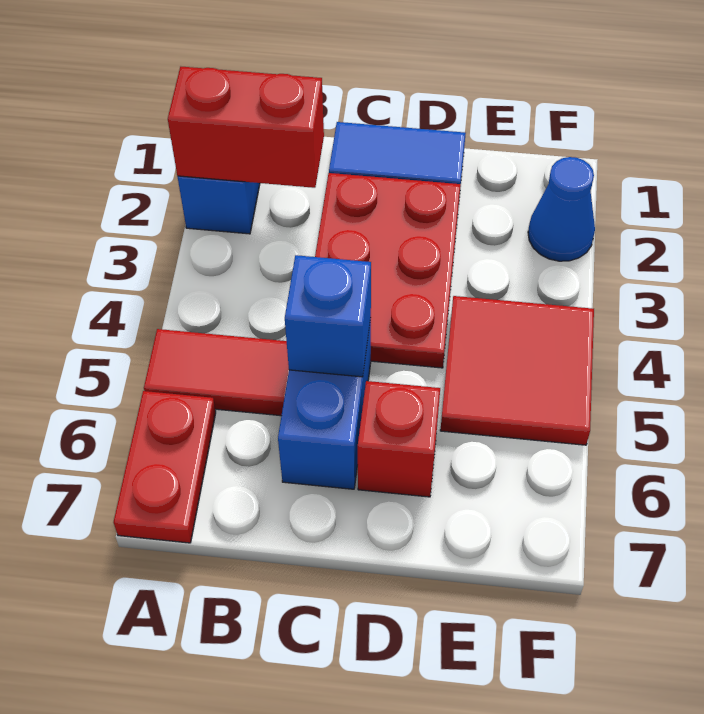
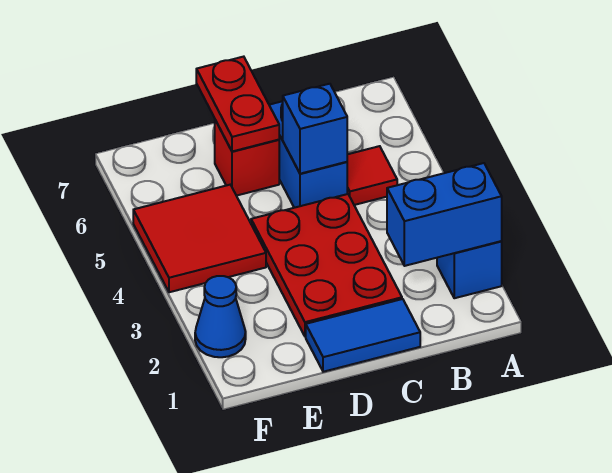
red 1x2 brick [168,67,324,188] -> blue 1x2 brick [387,163,502,266]
red 1x2 tile [144,329,289,416] -> red 1x1 tile [347,146,397,205]
red 1x2 plate [114,391,216,543] -> red 1x2 plate moved to [196,57,279,151]

